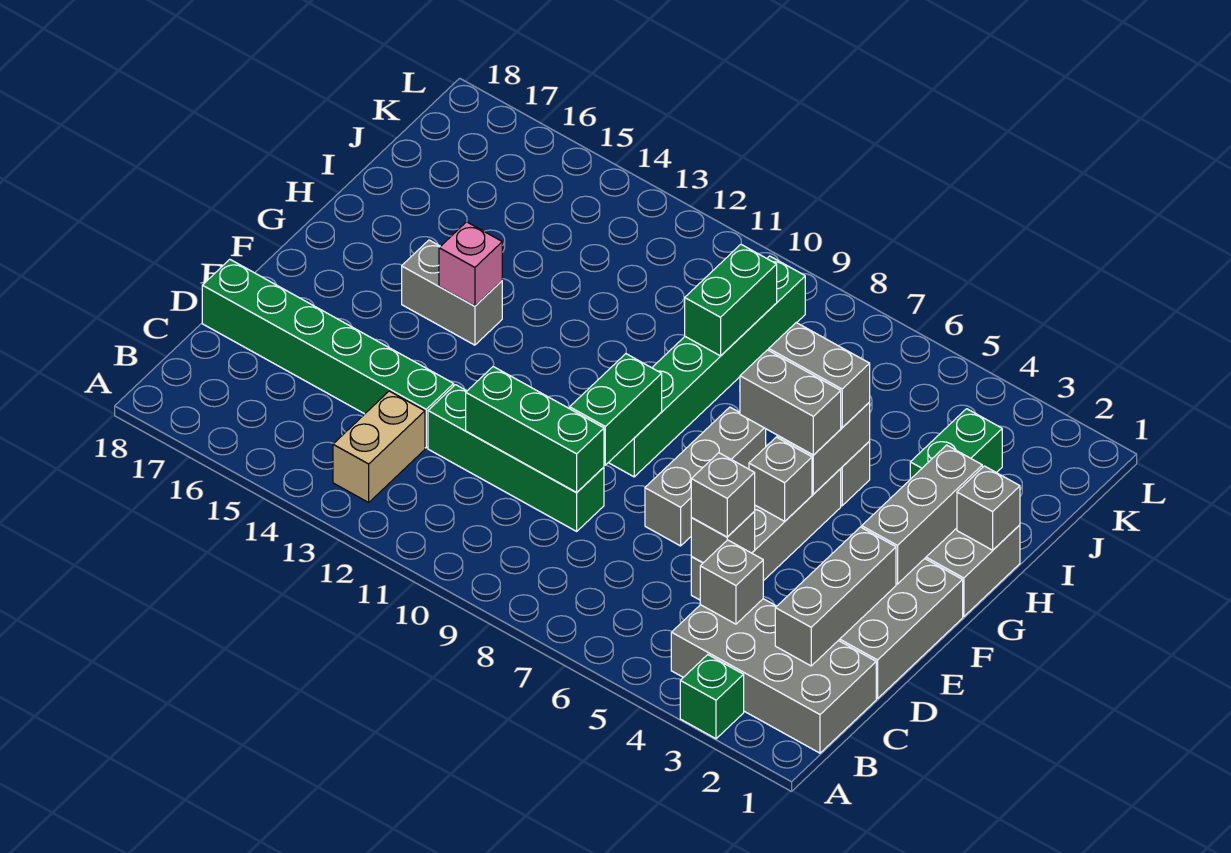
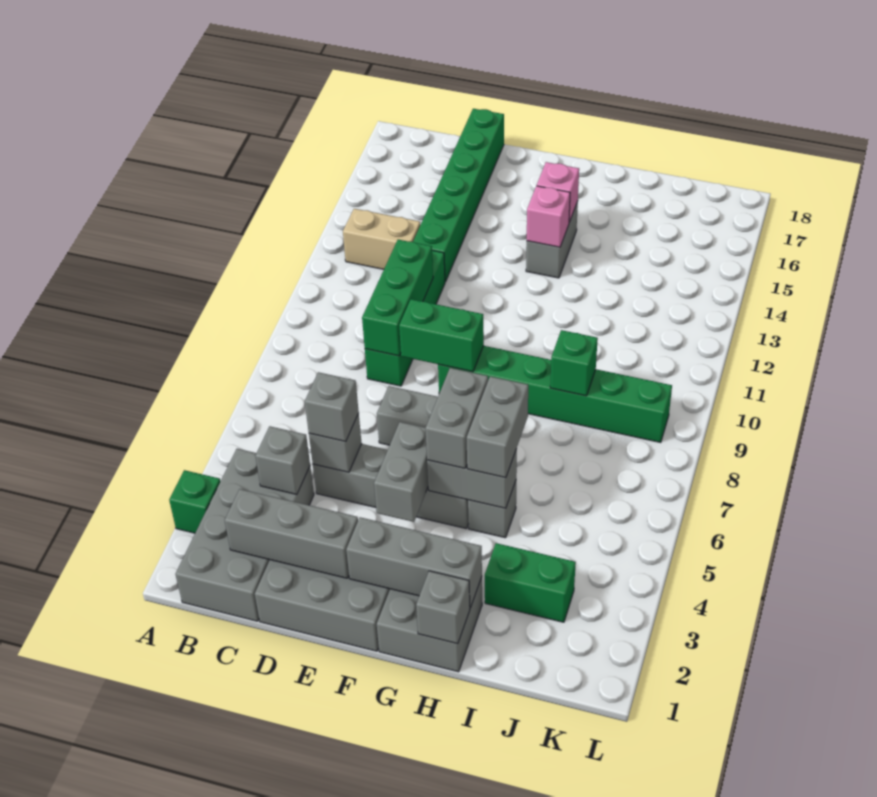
grey 1x1 brick [749,437,812,521] -> grey 1x2 brick [374,422,428,522]
none -> pink 1x1 brick [537,162,579,222]
green 1x2 brick [685,245,777,356] -> green 1x1 brick [550,330,598,396]

